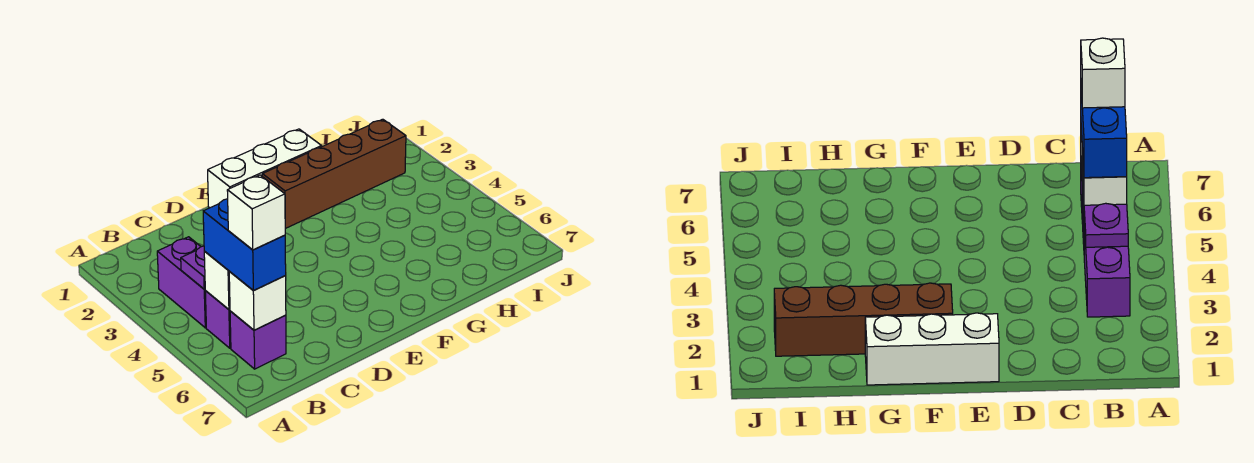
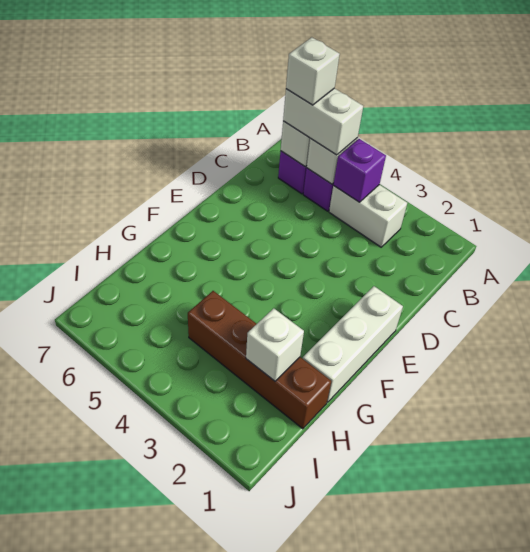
purple 1x2 brick [157,237,206,328] -> white 1x2 brick [329,185,407,247]
purple 1x1 plate [181,246,205,289] -> purple 1x1 brick [333,139,386,202]
blue 1x2 brick [203,199,286,291] -> white 1x2 brick [283,88,363,155]
brown 1x4 brick [262,119,406,229] -> brown 1x4 brick turned to [188,291,331,429]
none -> white 1x1 brick [246,308,304,381]

